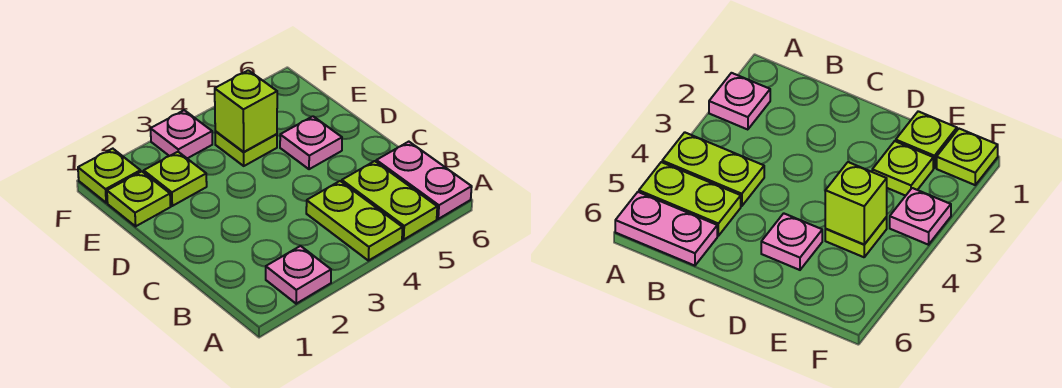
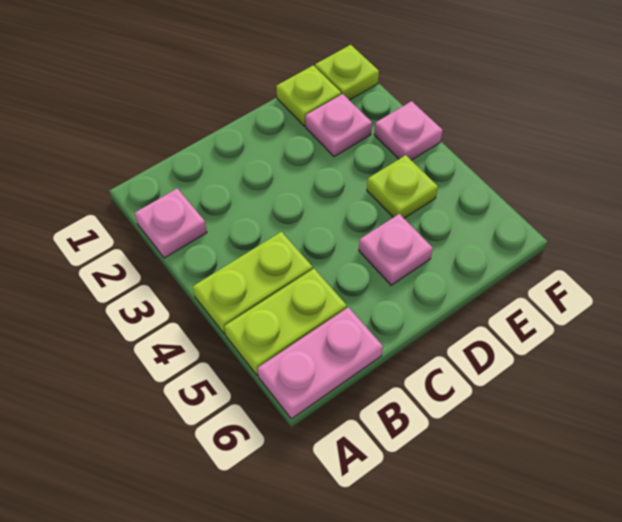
lime 1x1 plate [144,152,207,206] -> pink 1x1 plate [305,94,372,157]
lime 1x1 brick [215,70,277,152] -> none

